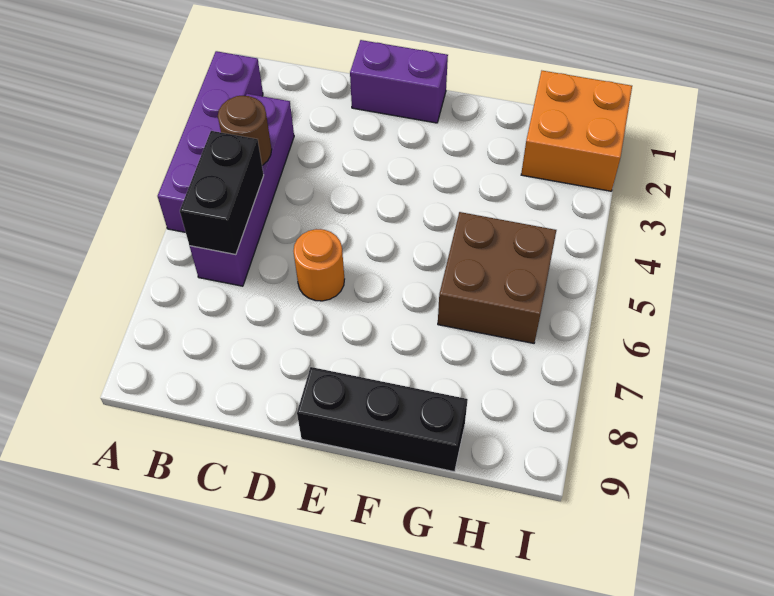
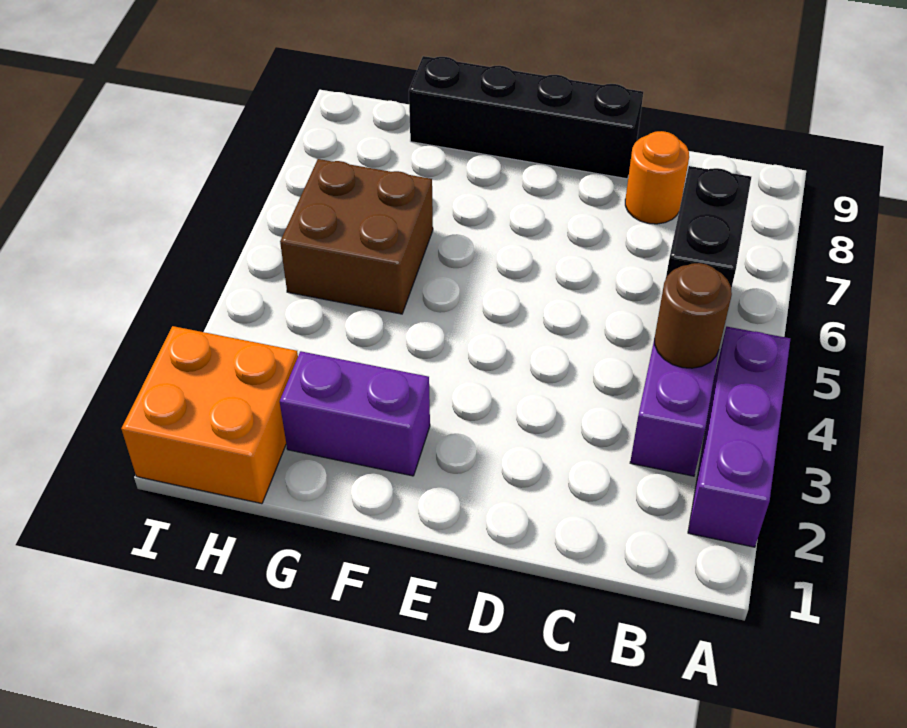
purple 1x4 brick [158,51,263,232] -> purple 1x3 brick [688,327,790,547]
purple 1x2 brick [350,40,448,123] -> purple 1x2 brick moved to [280,351,430,476]
orange 1x1 round brick [293,229,344,301] -> orange 1x1 round brick moved to [625,131,689,224]
black 1x3 brick [297,367,468,472] -> black 1x4 brick [409,56,643,179]

